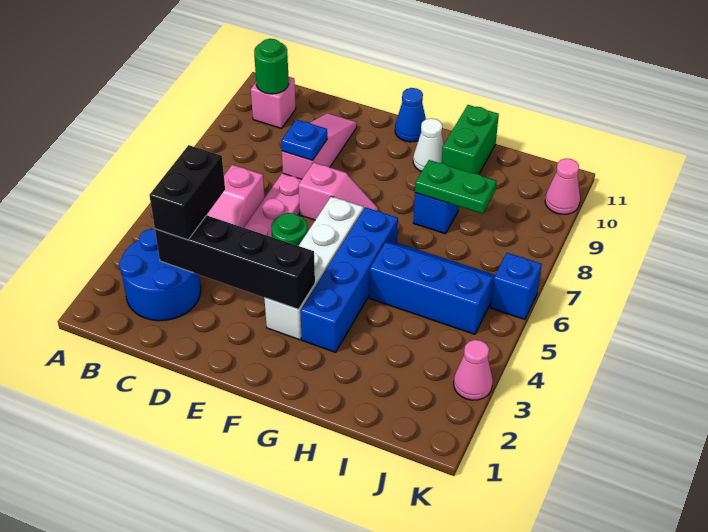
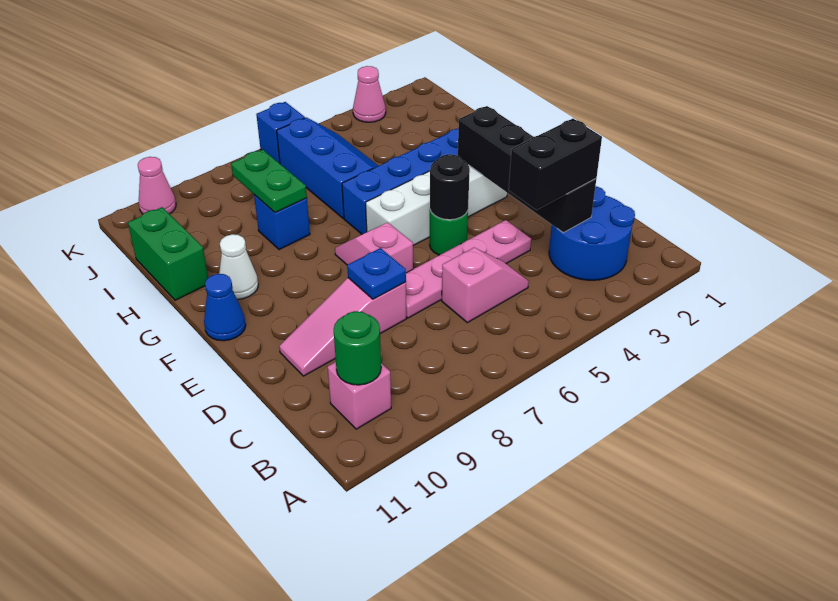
none -> black 1x1 round brick [430,154,470,220]
blue 2x3 slope [369,243,495,334] -> blue 2x3 slope turned to [277,117,378,218]
green 1x2 brick [441,105,499,174] -> green 1x2 brick turned to [128,207,208,300]

